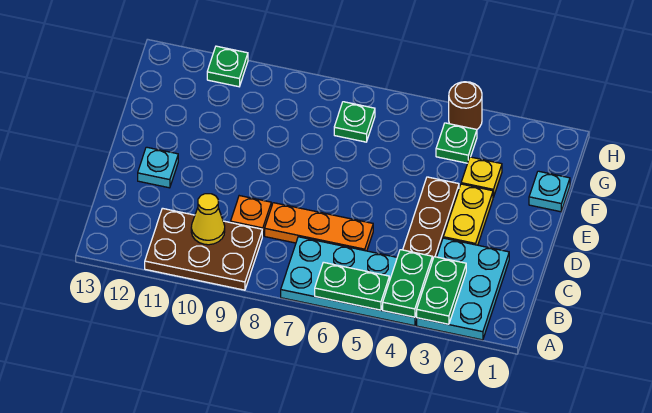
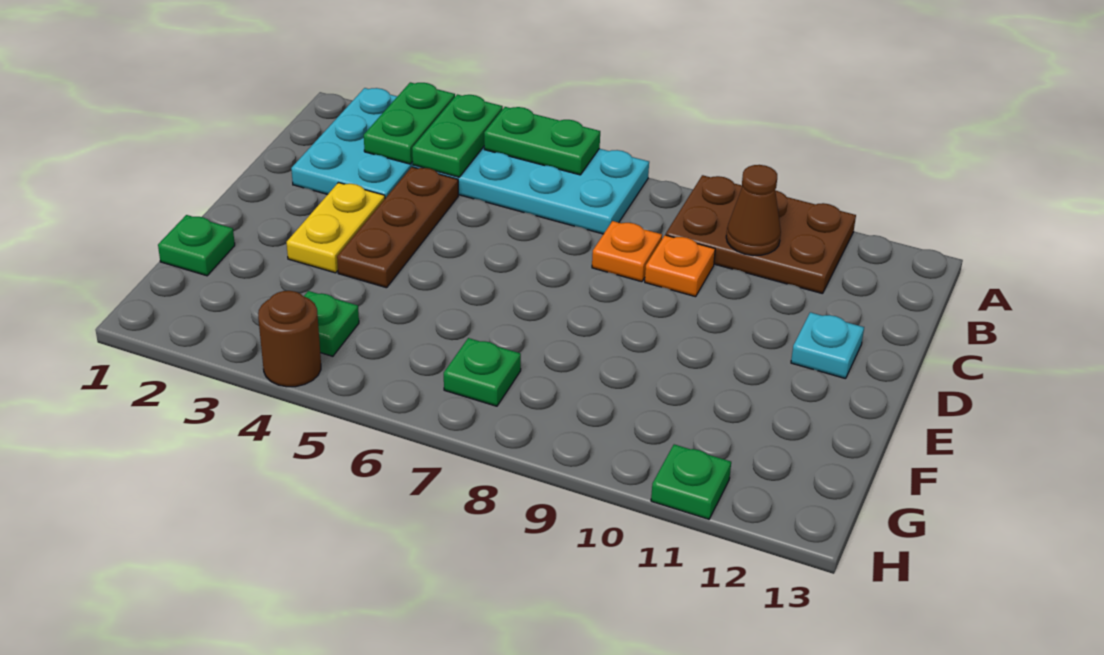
yellow 1x1 cone [191,194,225,245] -> brown 1x1 cone [726,165,781,256]
orange 1x3 plate [265,203,373,251] -> orange 1x1 plate [592,221,662,282]
cyan 1x1 plate [529,171,570,212] -> green 1x1 plate [158,215,235,276]
yellow 1x1 plate [461,157,502,197] -> none

